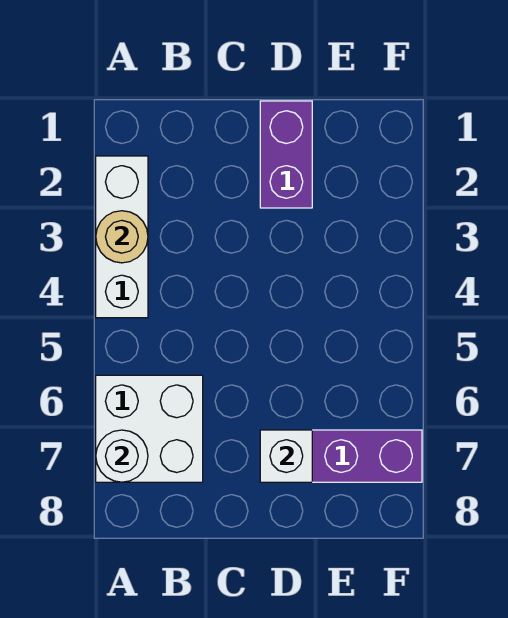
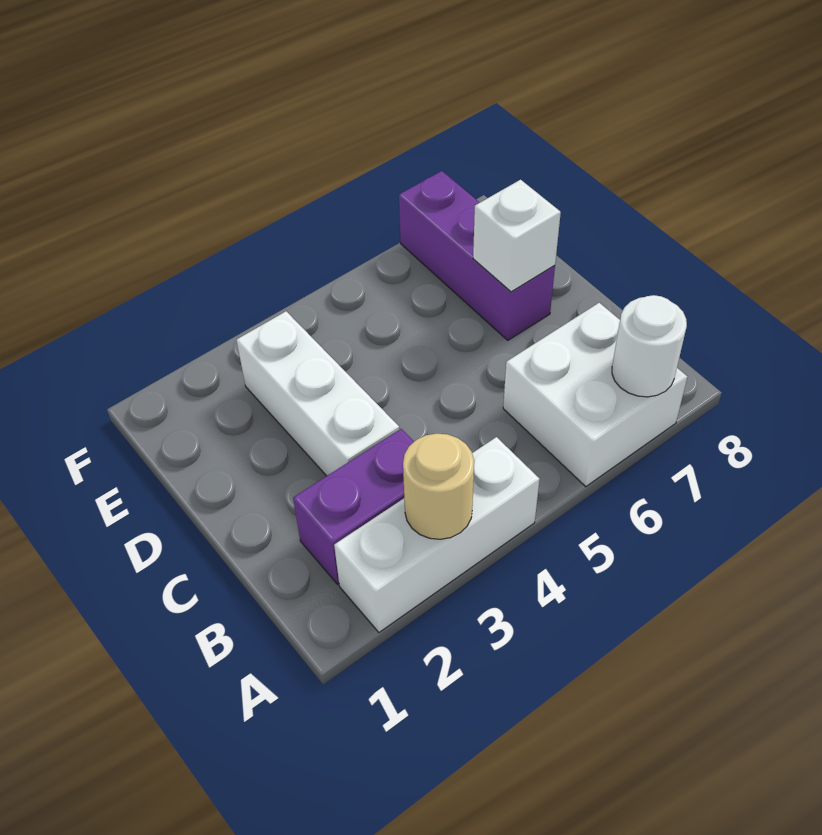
none -> white 1x3 brick [236,311,399,476]
purple 1x2 brick [260,101,312,208] -> purple 1x2 brick moved to [293,429,414,584]

